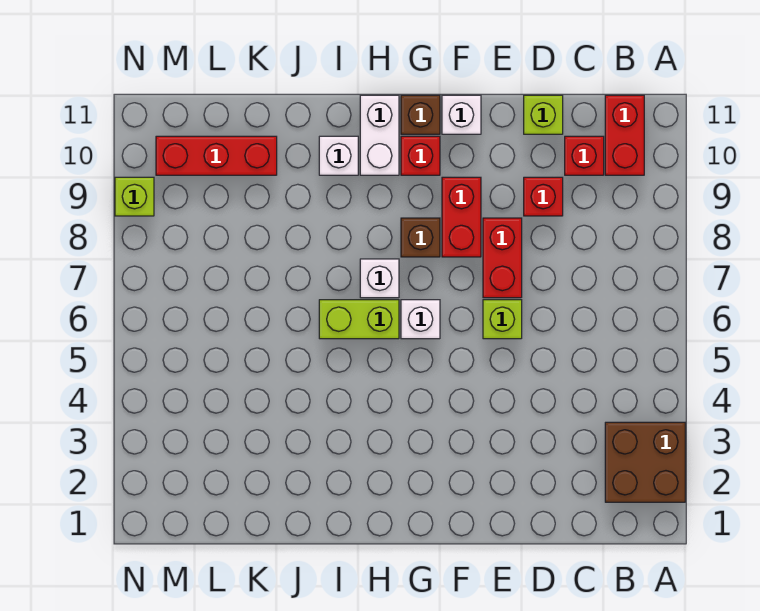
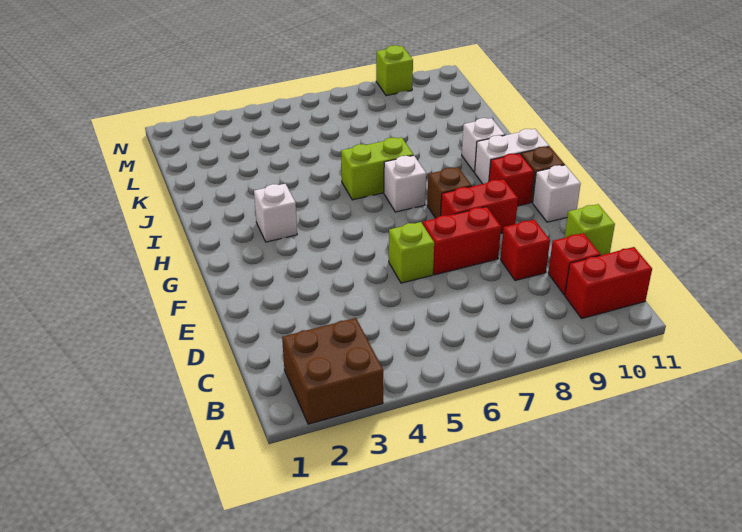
white 1x1 brick [401,300,440,339] -> white 1x1 brick moved to [254,184,297,242]
lime 1x2 brick [319,300,399,339] -> lime 1x2 brick turned to [341,137,413,200]
red 1x3 brick [156,136,277,175] -> none

